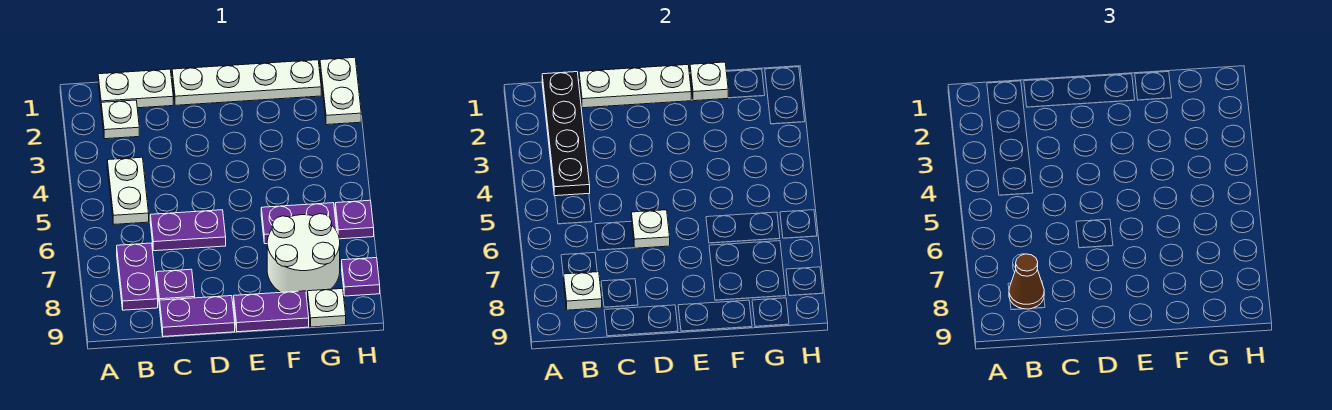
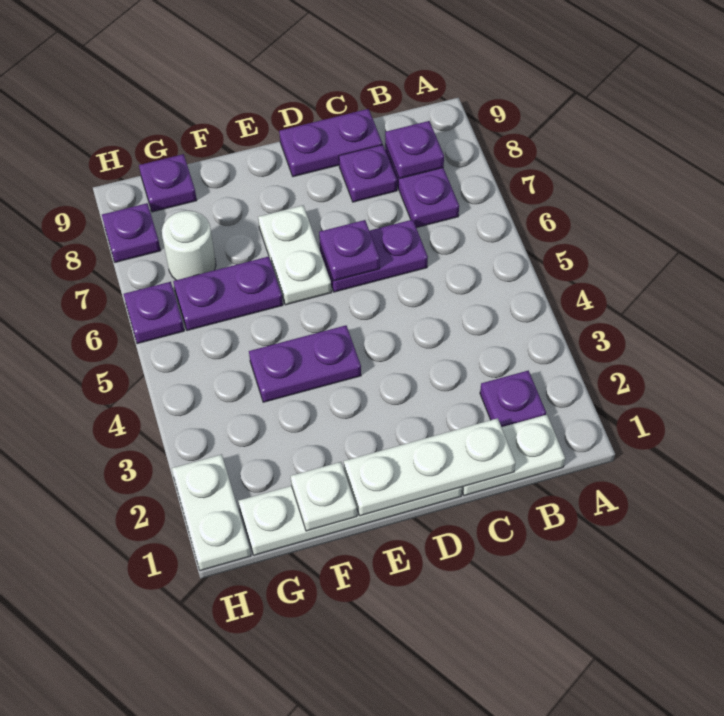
black 1x4 plate [542,72,590,196] -> none
white 1x1 plate [101,100,139,139] -> purple 1x1 plate [480,371,546,427]
white 1x2 plate [107,157,149,224] -> white 1x2 plate moved to [258,205,332,305]
white 1x1 plate [564,272,602,310] -> purple 1x1 plate [385,121,444,179]
brown 1x1 cone [1009,254,1044,309] -> none
white 1x1 plate [631,210,670,248] -> purple 1x1 plate [319,220,380,281]
purple 1x2 plate [234,291,309,332] -> purple 1x2 plate moved to [249,325,361,402]
white 2x2 round brick [267,214,340,298] -> white 1x1 round brick [162,211,216,280]
white 1x1 plate [308,289,346,327] -> purple 1x1 plate [139,154,197,212]

